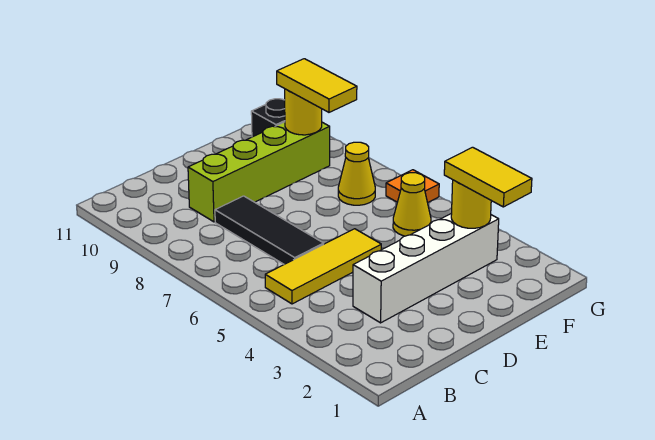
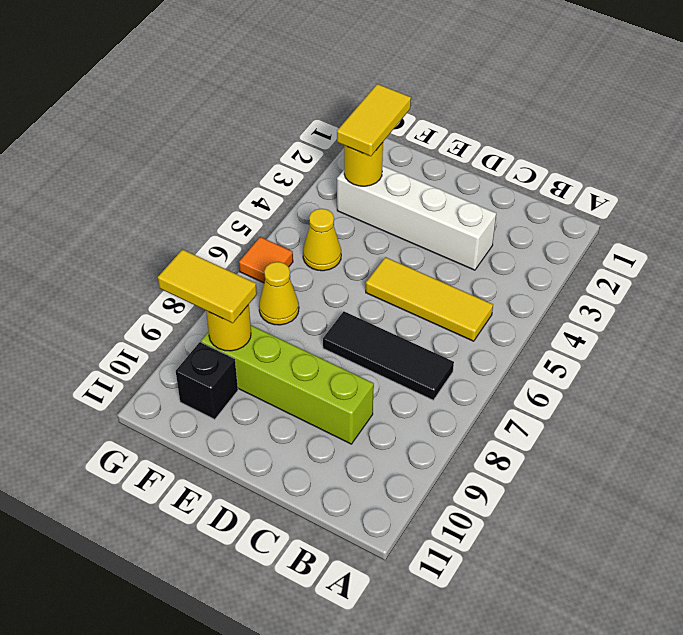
black 1x3 tile [215,196,324,264] -> black 1x3 tile turned to [323,312,454,400]
yellow 1x2 tile [277,59,357,112] -> yellow 1x2 tile turned to [158,249,257,323]

